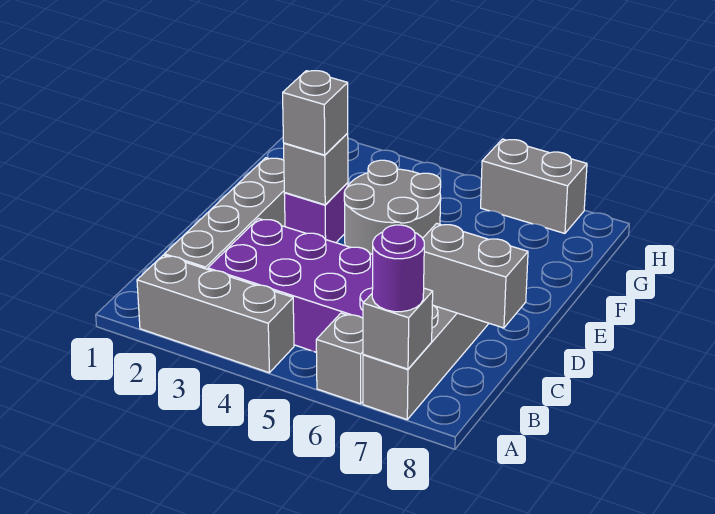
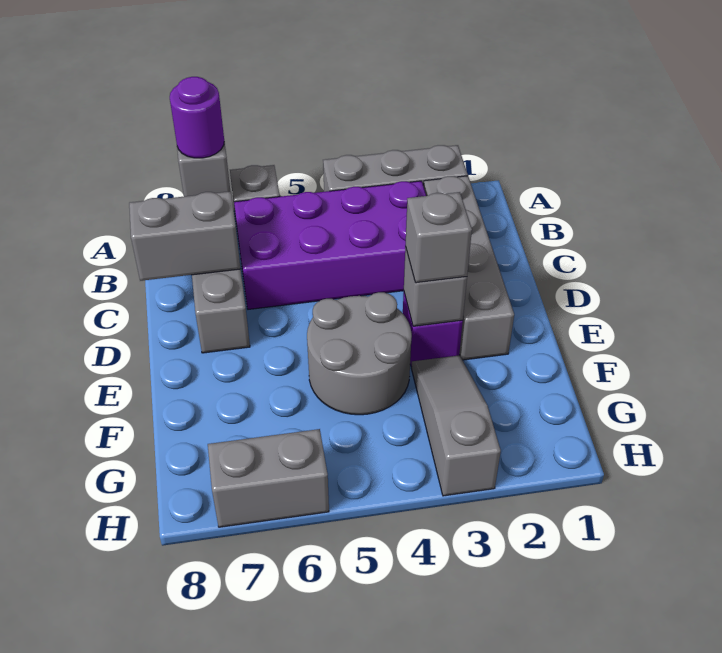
none -> grey 1x3 slope [411,355,501,496]

